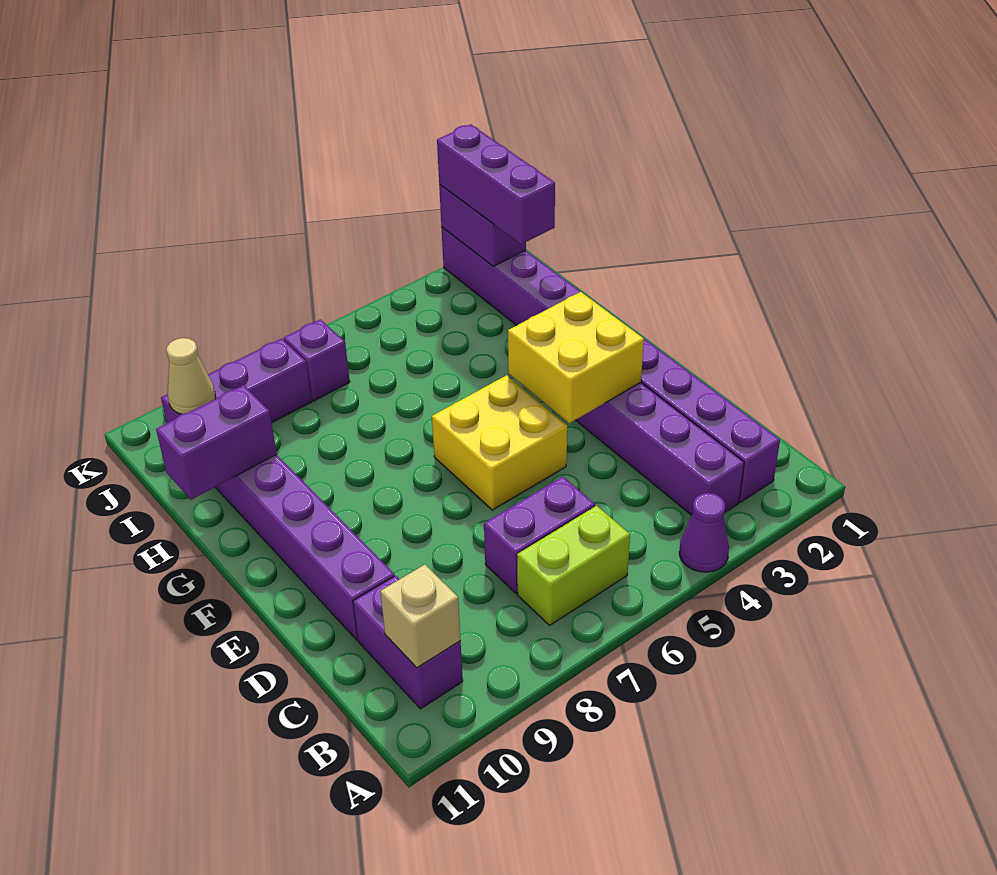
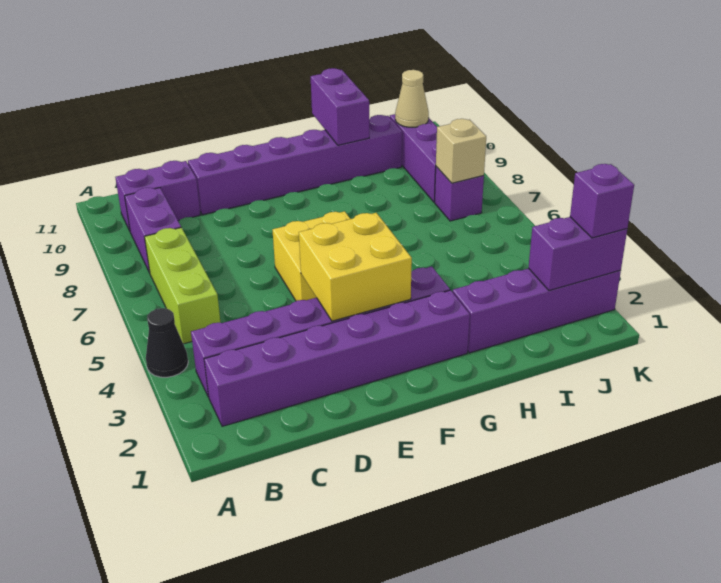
purple 1x1 cone [679,493,729,572] -> black 1x1 cone [146,308,188,377]
lime 1x2 brick [517,506,630,625] -> lime 1x3 brick [145,228,221,344]
tan 1x1 brick [380,565,461,668] -> tan 1x1 brick moved to [436,119,486,183]
purple 1x2 brick [484,477,595,594] -> purple 1x2 brick moved to [125,188,181,273]
purple 1x3 brick [437,124,555,244] -> purple 1x1 brick [570,164,634,238]

